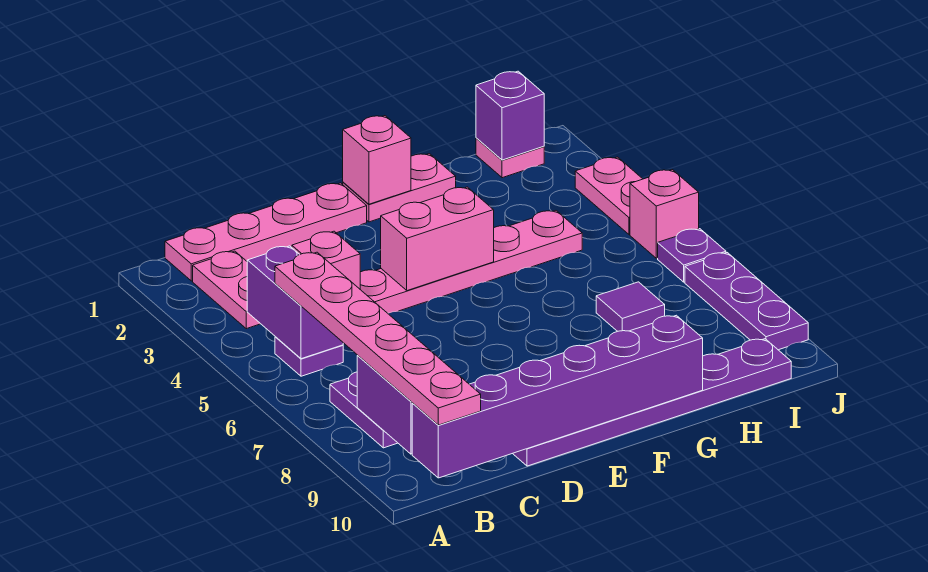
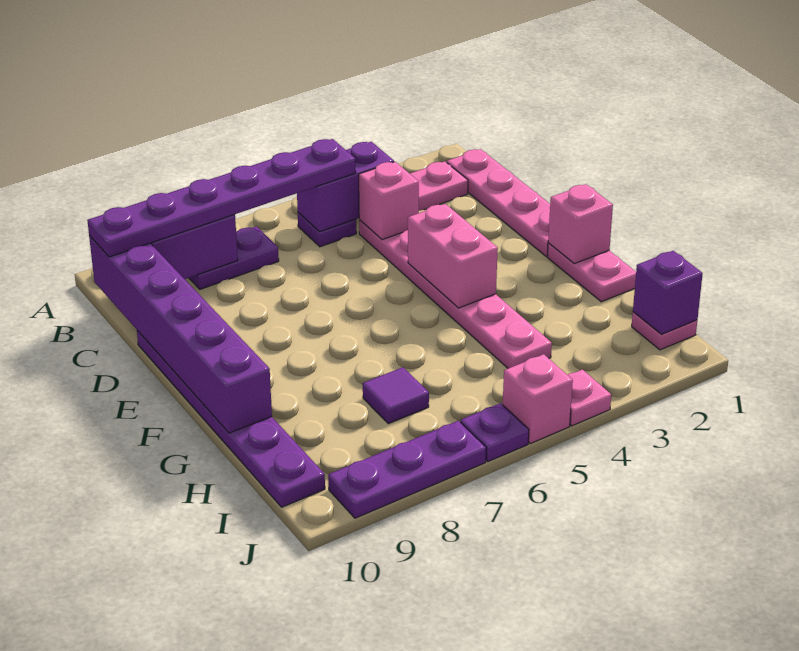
pink 1x6 plate [275,252,481,425] -> purple 1x6 plate [87,139,356,257]
pink 1x2 plate [575,157,642,234] -> pink 1x1 plate [568,370,611,426]

